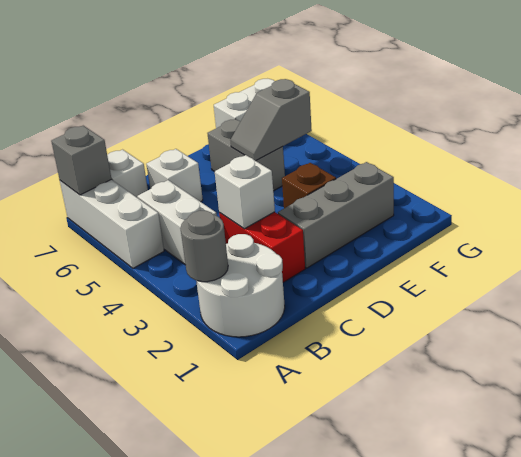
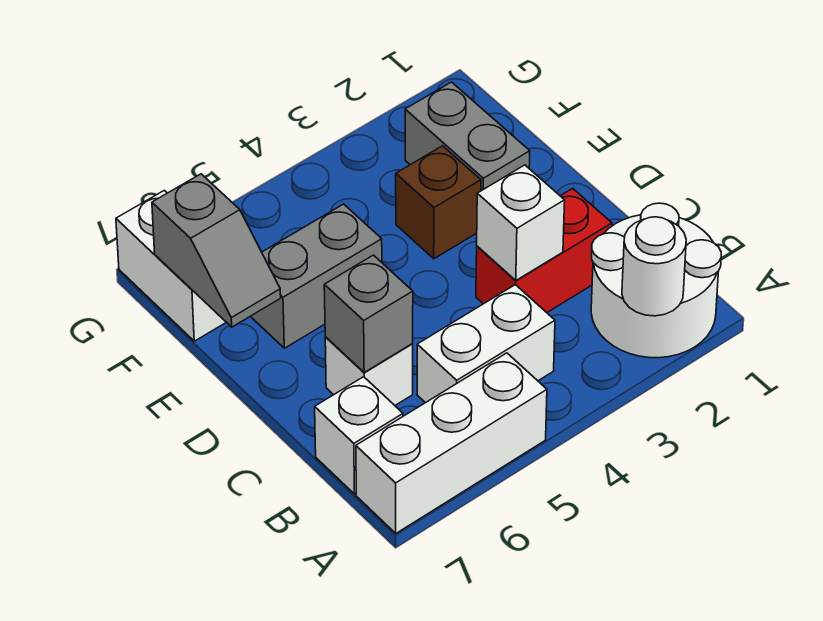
grey 1x1 round brick [180,211,228,282] -> white 1x1 round brick [622,217,686,316]
grey 1x1 brick [51,126,111,195] -> grey 1x1 brick moved to [324,255,413,372]
grey 1x3 brick [278,162,394,268] -> grey 1x2 brick [405,82,530,191]
grey 1x2 slope [230,79,312,161] -> grey 1x2 slope moved to [152,174,281,327]

